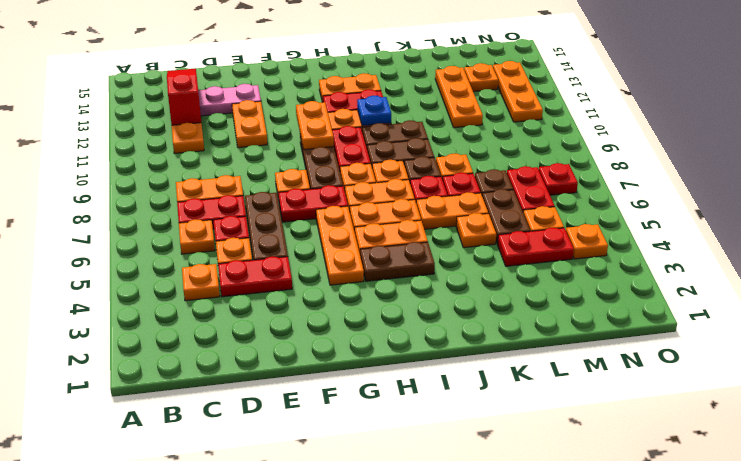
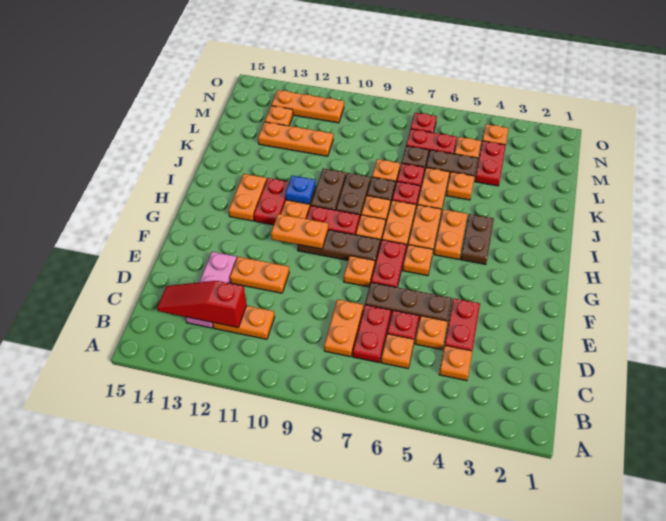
orange 1x3 plate [316,206,364,285] -> orange 1x1 plate [403,245,433,276]

